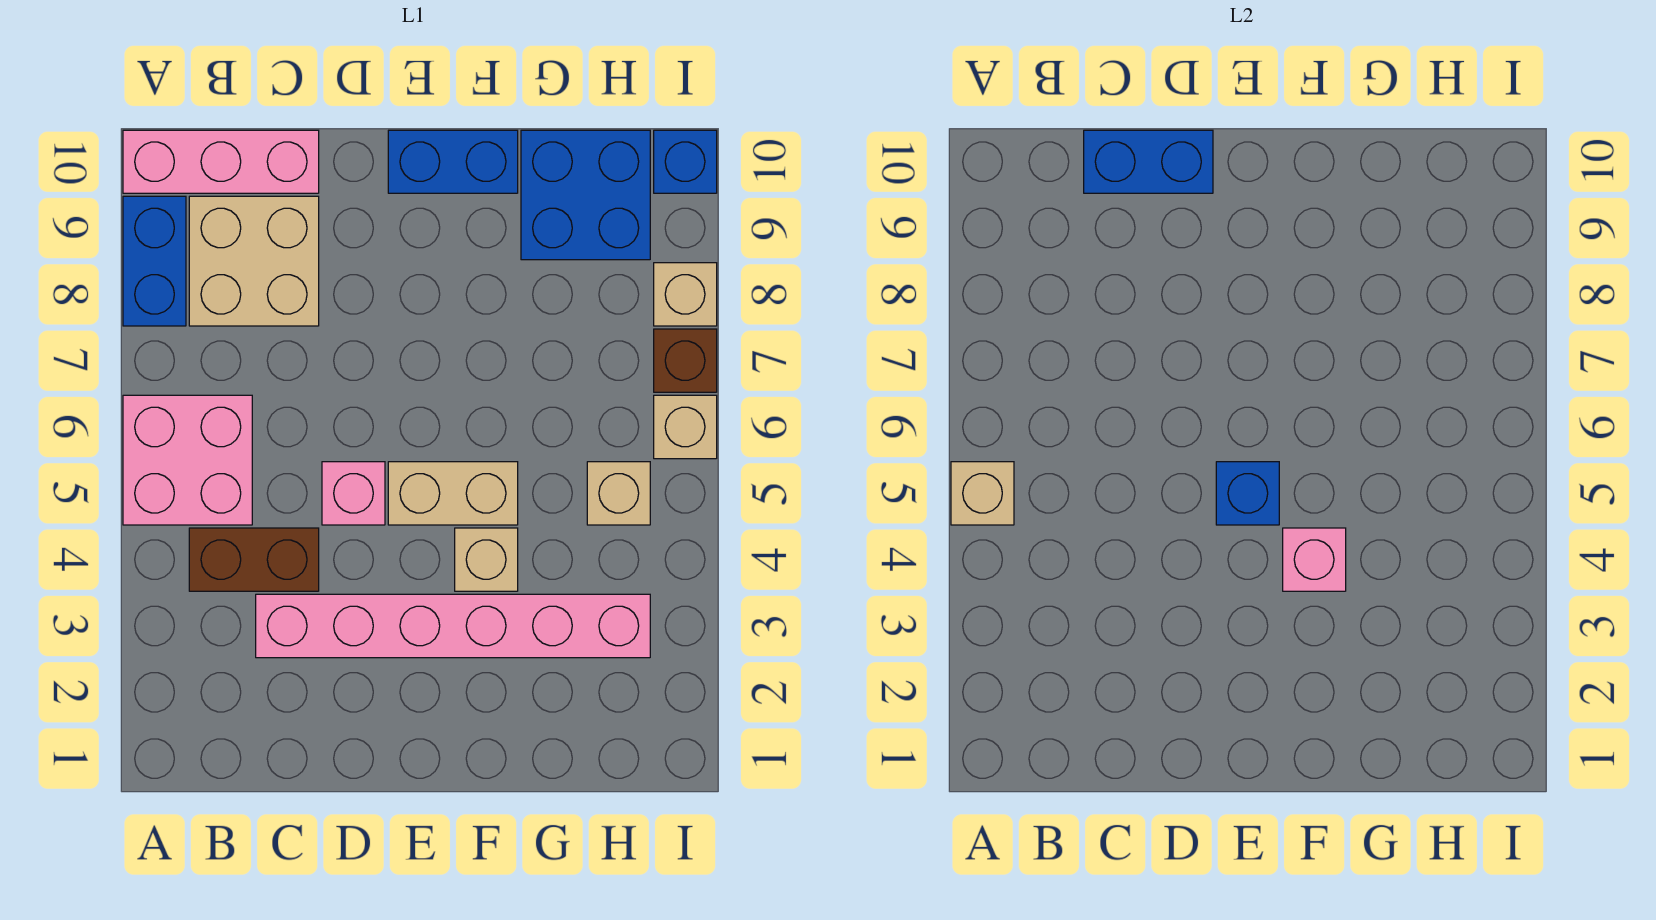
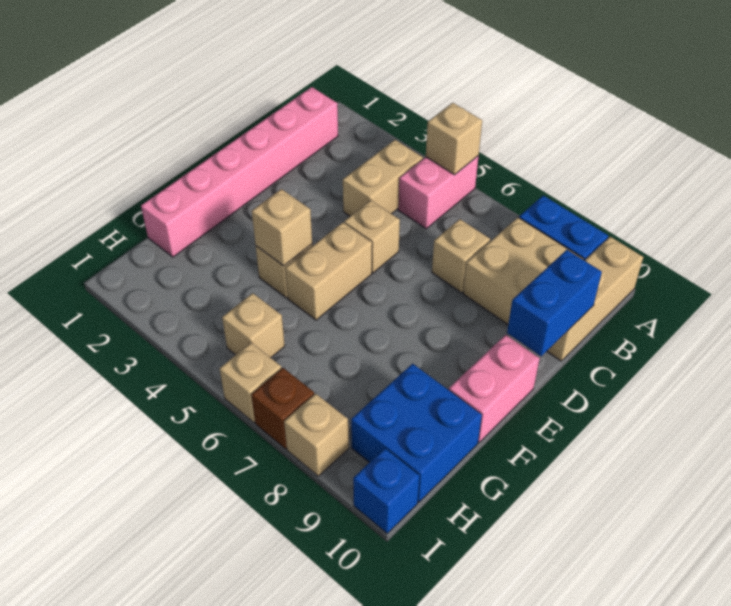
pink 2x2 brick [123,395,252,525] -> pink 1x2 brick [398,156,479,229]
pink 1x3 brick [123,130,319,193] -> tan 1x3 brick [547,237,643,361]
brown 1x2 brick [189,528,319,591] -> tan 1x2 brick [343,140,423,216]
pink 1x6 brick [256,594,650,658] -> pink 1x6 brick moved to [141,87,338,257]
none -> tan 1x1 brick [432,219,490,293]
pink 1x1 brick [322,462,385,525] -> tan 1x1 brick [344,200,400,273]
blue 1x1 brick [1216,462,1279,525] -> none
blue 1x2 brick [388,130,518,193] -> pink 1x2 brick [449,335,540,443]
pink 1x1 brick [1283,528,1346,591] -> tan 1x1 brick [252,189,312,266]

